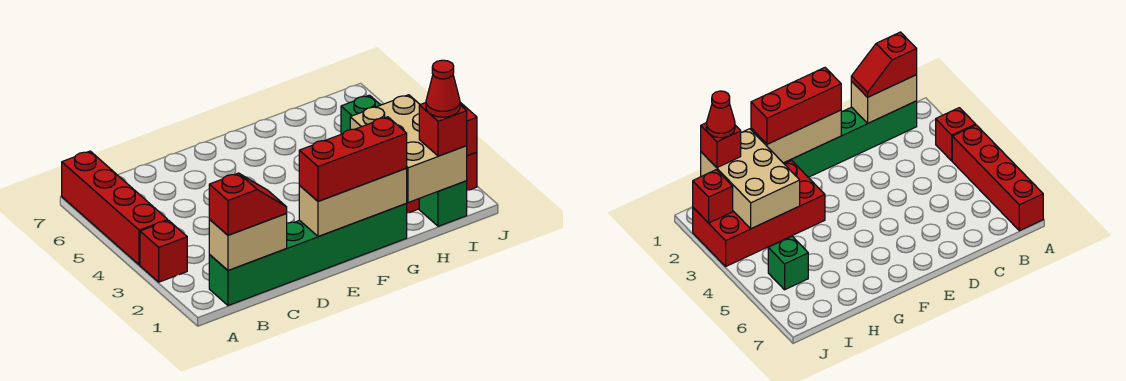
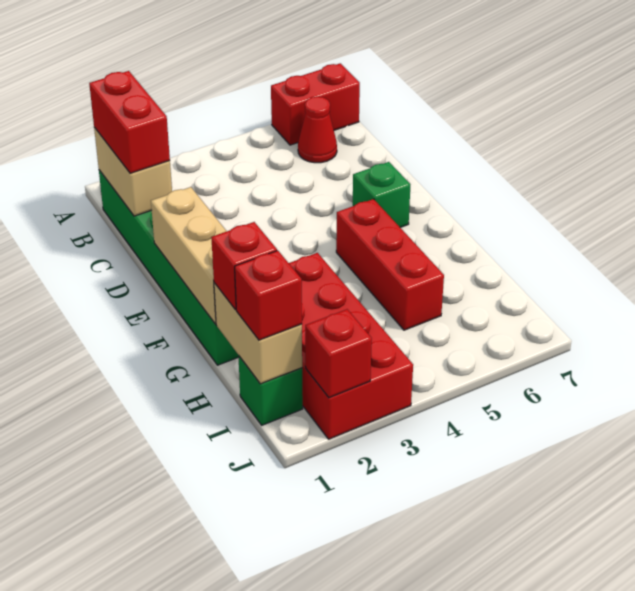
red 1x1 brick [140,220,187,282] -> red 1x1 brick moved to [211,222,277,310]
red 1x4 brick [62,151,168,265] -> red 1x2 brick [271,63,360,145]
red 1x2 slope [209,173,287,235] -> red 1x2 brick [89,71,170,173]
red 1x3 brick [299,117,407,201] -> red 1x3 brick moved to [336,199,444,330]
tan 2x3 brick [350,95,467,203] -> tan 1x2 brick [214,283,302,384]
red 1x1 cone [426,60,460,117] -> red 1x1 cone moved to [298,97,337,163]
green 1x1 brick [341,95,380,134] -> green 1x1 brick moved to [353,162,410,227]

